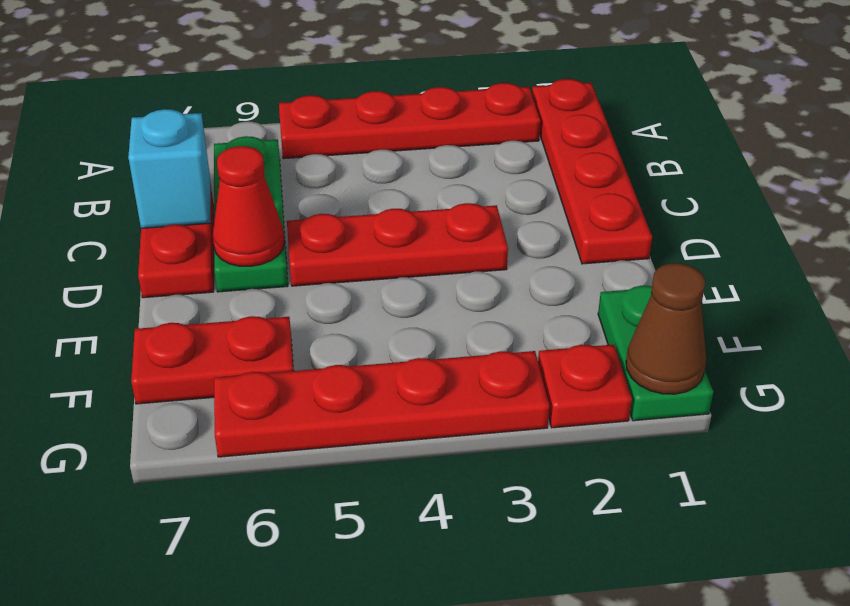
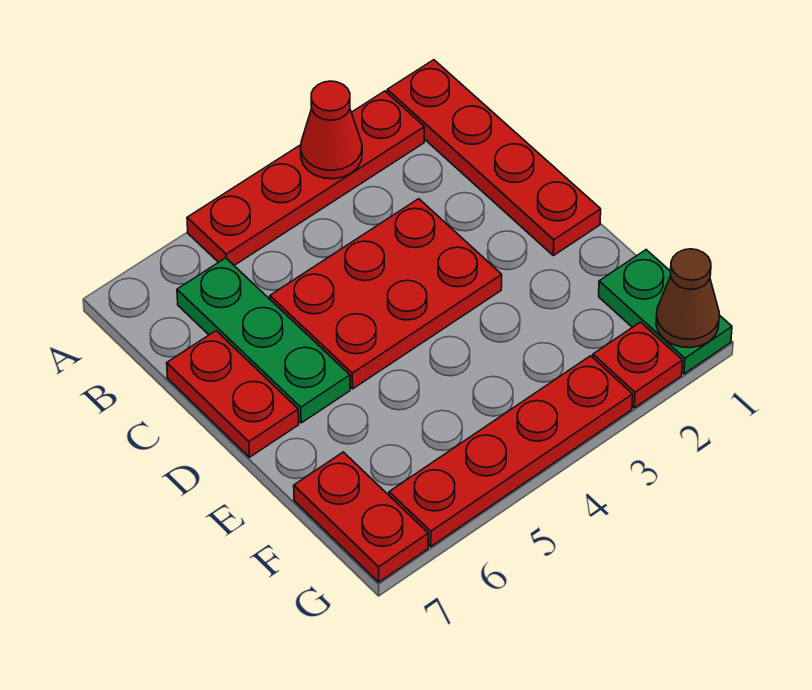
cyan 1x1 brick [128,109,211,228] -> none
red 1x3 plate [287,203,508,286] -> red 2x3 plate [270,199,502,389]
red 1x1 cone [213,146,285,266] -> red 1x1 cone moved to [301,81,362,179]
red 1x2 plate [131,316,294,404] -> red 1x2 plate turned to [294,452,428,582]

